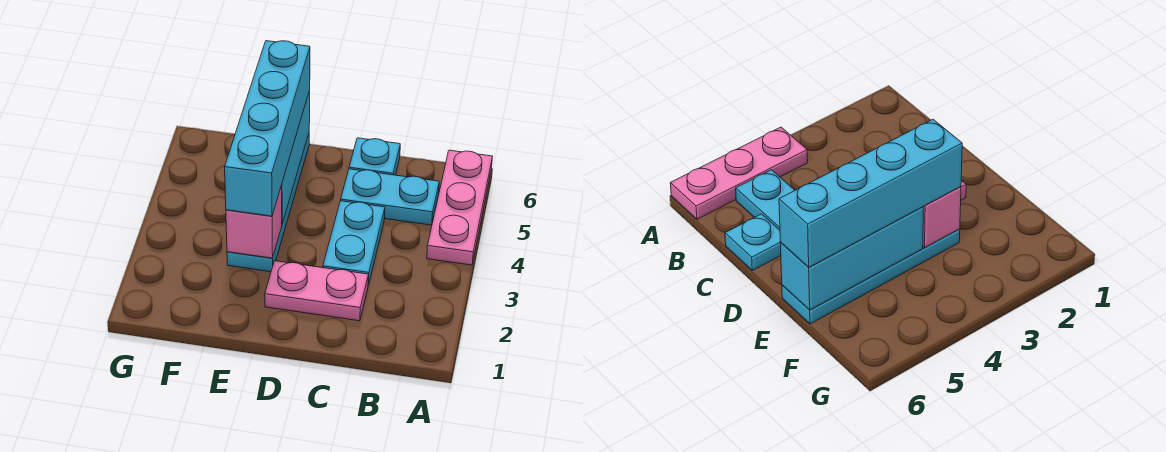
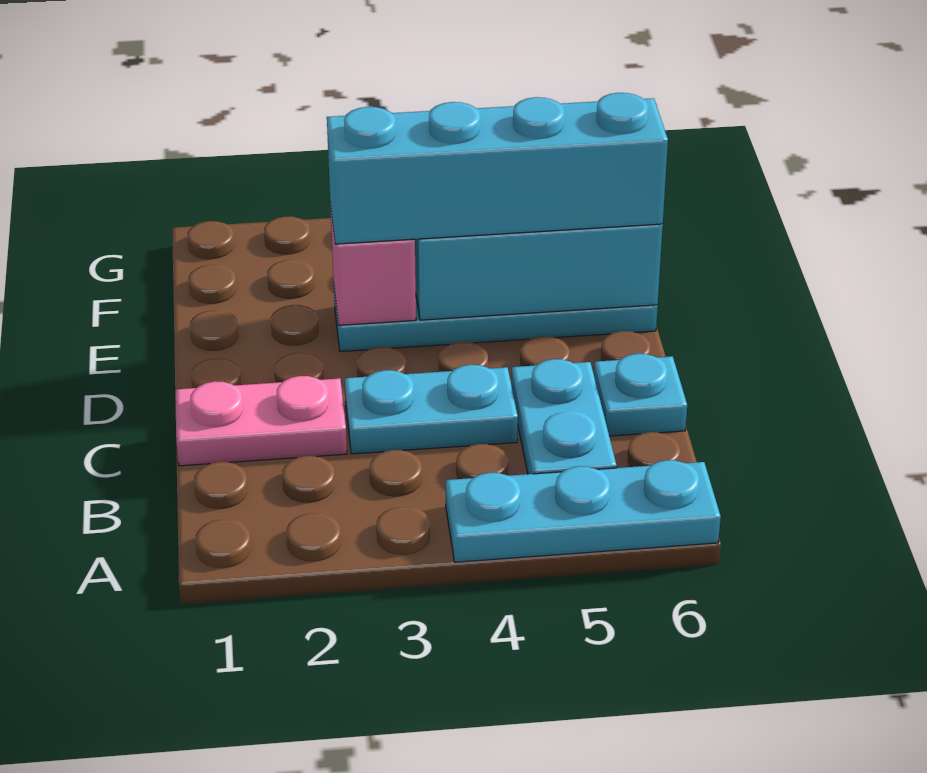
pink 1x3 plate [427,150,493,265] -> cyan 1x3 plate [446,460,721,562]
pink 1x2 plate [265,261,368,321] -> pink 1x2 plate turned to [175,376,347,466]

